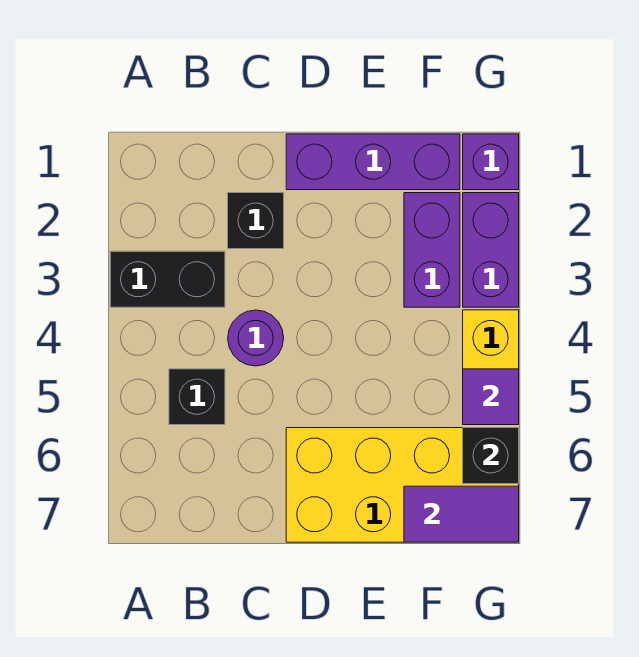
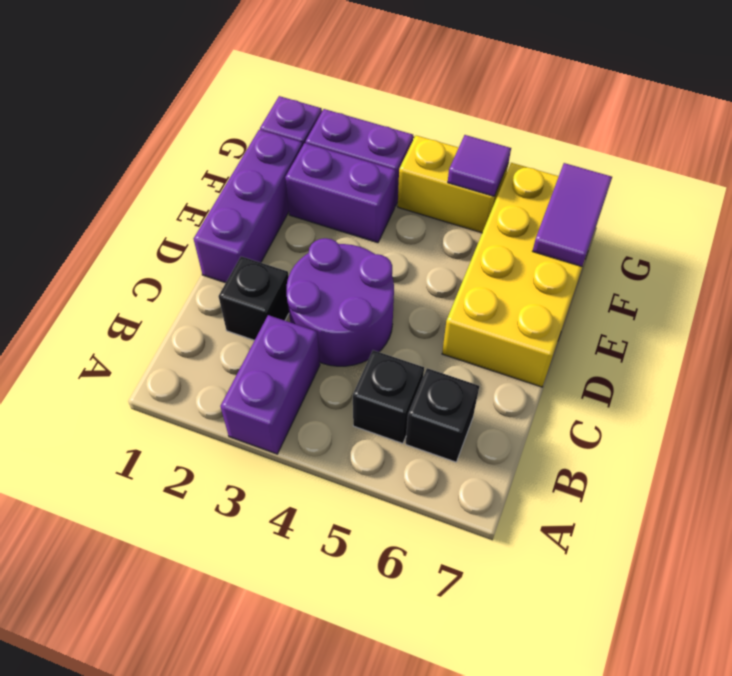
black 1x2 brick [110,251,225,307] -> purple 1x2 brick [220,315,320,454]
purple 1x1 round brick [228,310,284,366] -> purple 2x2 round brick [287,238,394,366]
black 1x1 brick [463,428,519,484] -> black 1x1 brick moved to [406,368,479,462]

